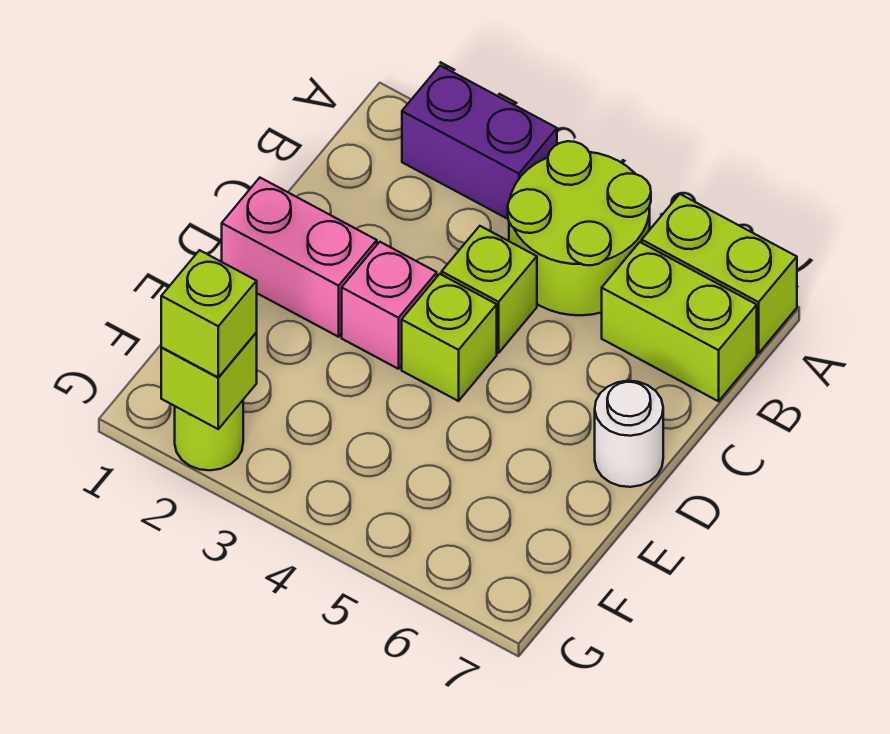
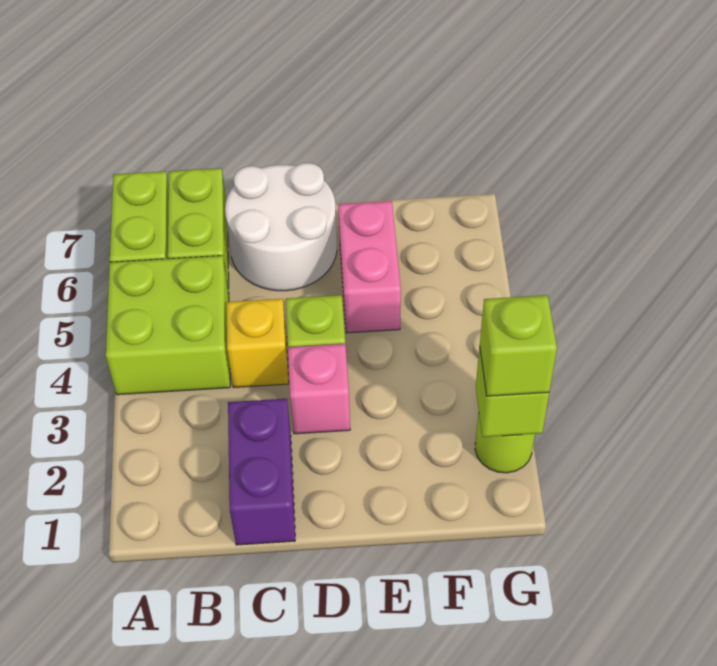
purple 1x2 brick [402,66,557,219] -> purple 1x2 brick moved to [228,399,295,545]
lime 2x2 round brick [508,141,651,315] -> lime 2x2 brick [106,256,230,395]
lime 1x1 brick [442,226,537,353] -> yellow 1x1 brick [226,299,289,388]
pink 1x2 brick [222,178,377,337] -> pink 1x2 brick moved to [338,201,401,333]
white 1x1 round brick [595,381,663,487] -> white 2x2 round brick [225,163,337,291]

